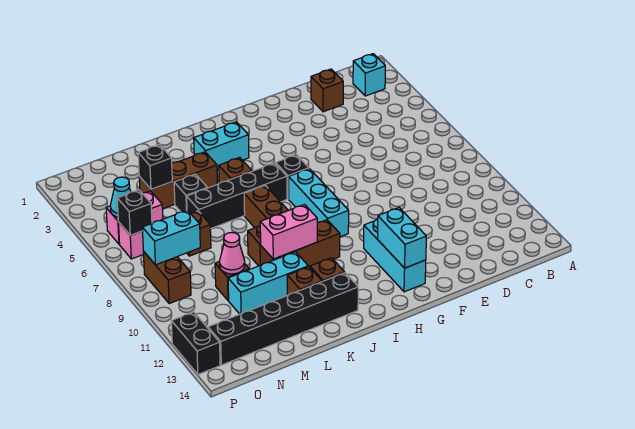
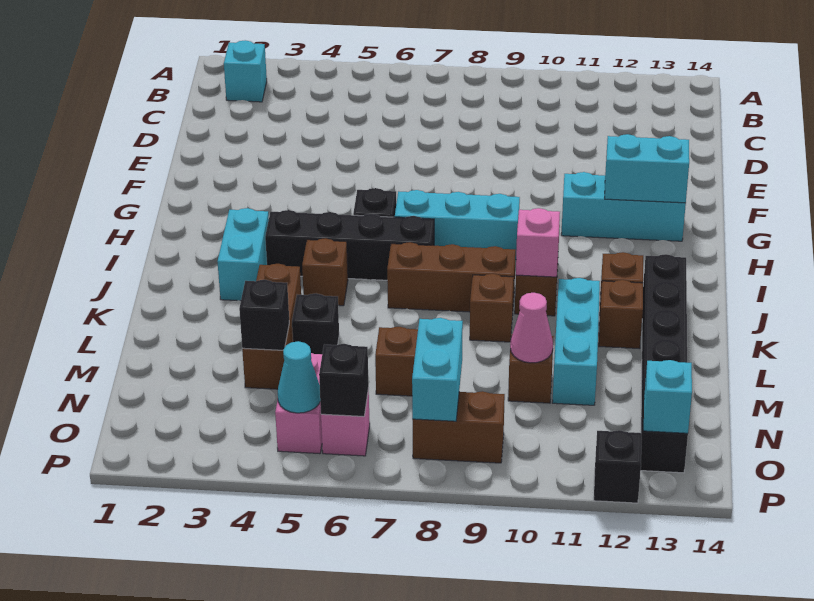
brown 1x1 brick [311,69,343,112] -> none
black 1x4 brick [187,163,287,229] -> black 1x4 brick turned to [265,210,434,280]
pink 1x2 brick [260,205,317,259] -> pink 1x1 brick [516,208,560,277]
none -> cyan 1x1 brick [644,360,692,433]
black 1x2 brick [171,312,220,375] -> black 1x1 brick [594,430,641,503]

